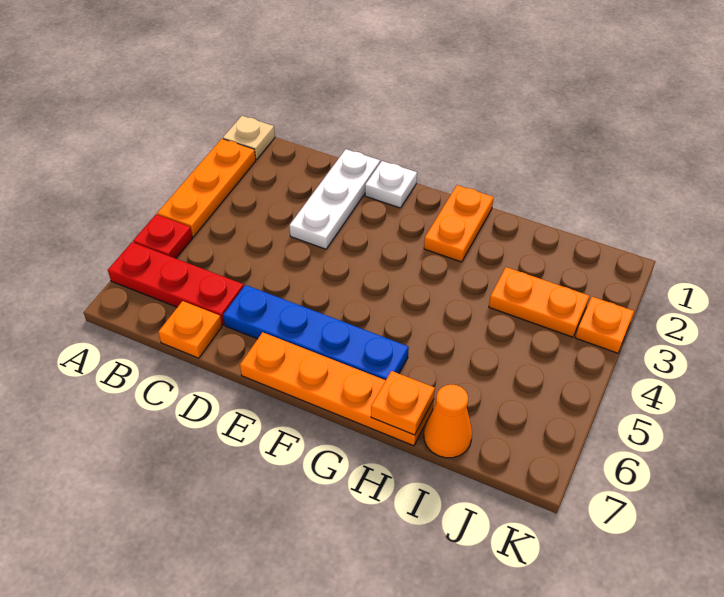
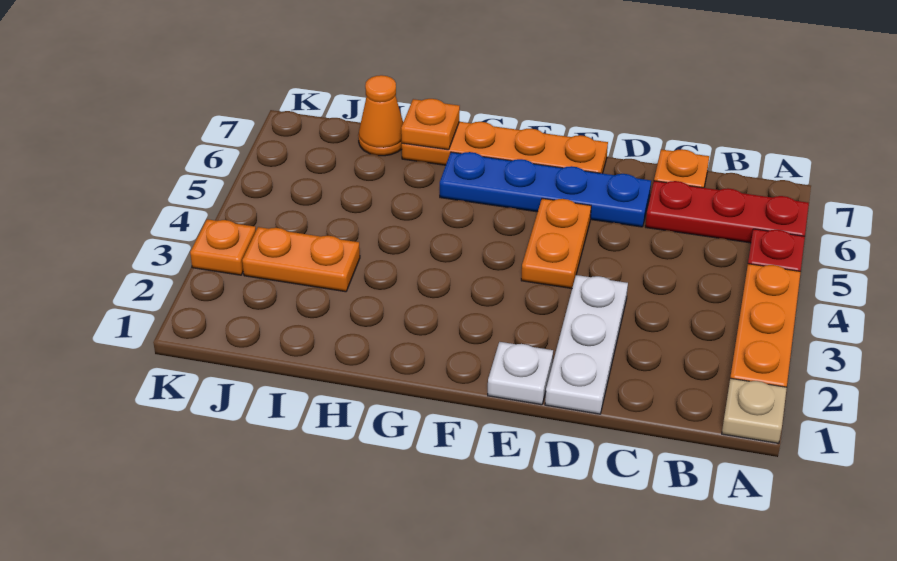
orange 1x2 plate [424,185,494,262] -> orange 1x2 plate moved to [521,198,591,288]

